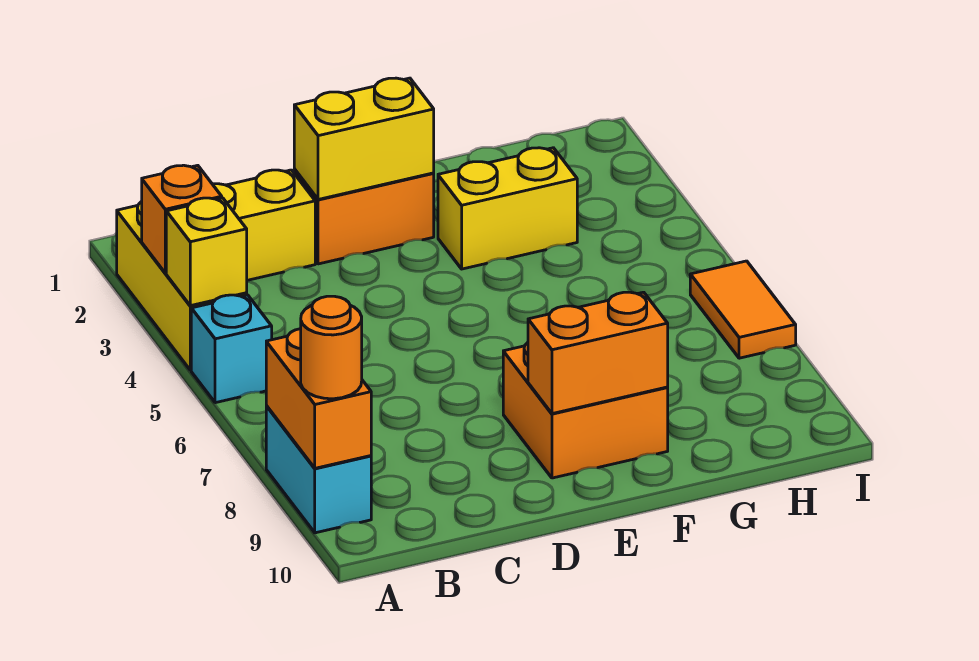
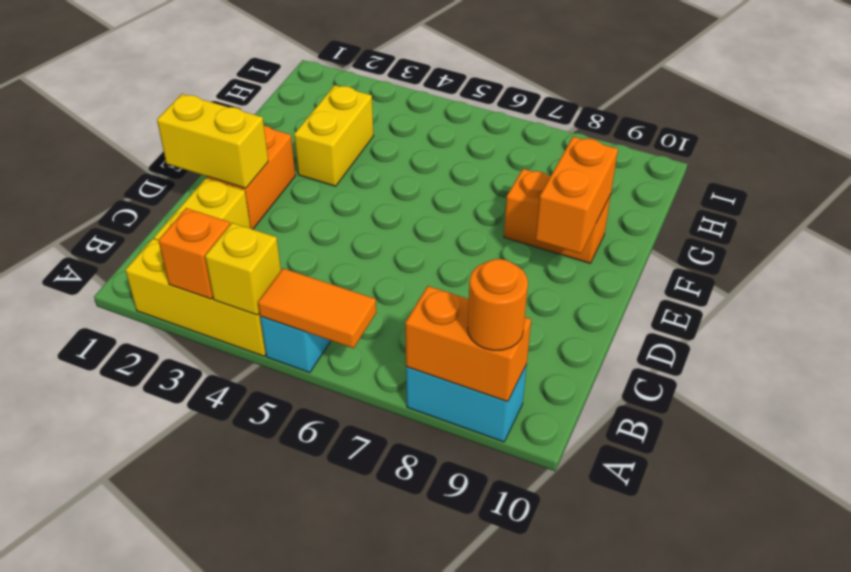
yellow 1x2 brick [294,78,434,200] -> yellow 1x2 brick turned to [157,94,268,188]
orange 2x2 brick [503,343,668,478] -> orange 1x2 brick [504,169,611,263]
orange 1x2 tile [690,261,796,358] -> orange 1x2 tile moved to [258,268,376,348]

